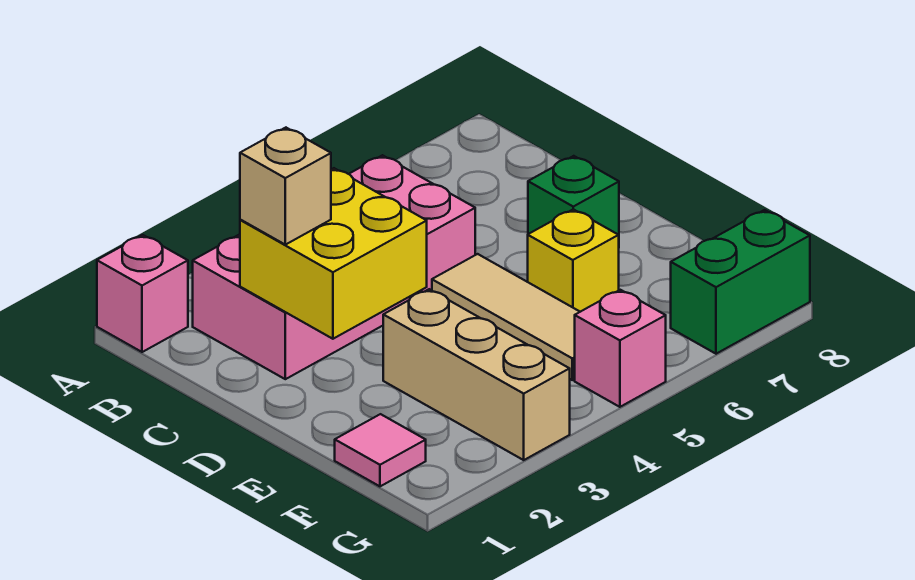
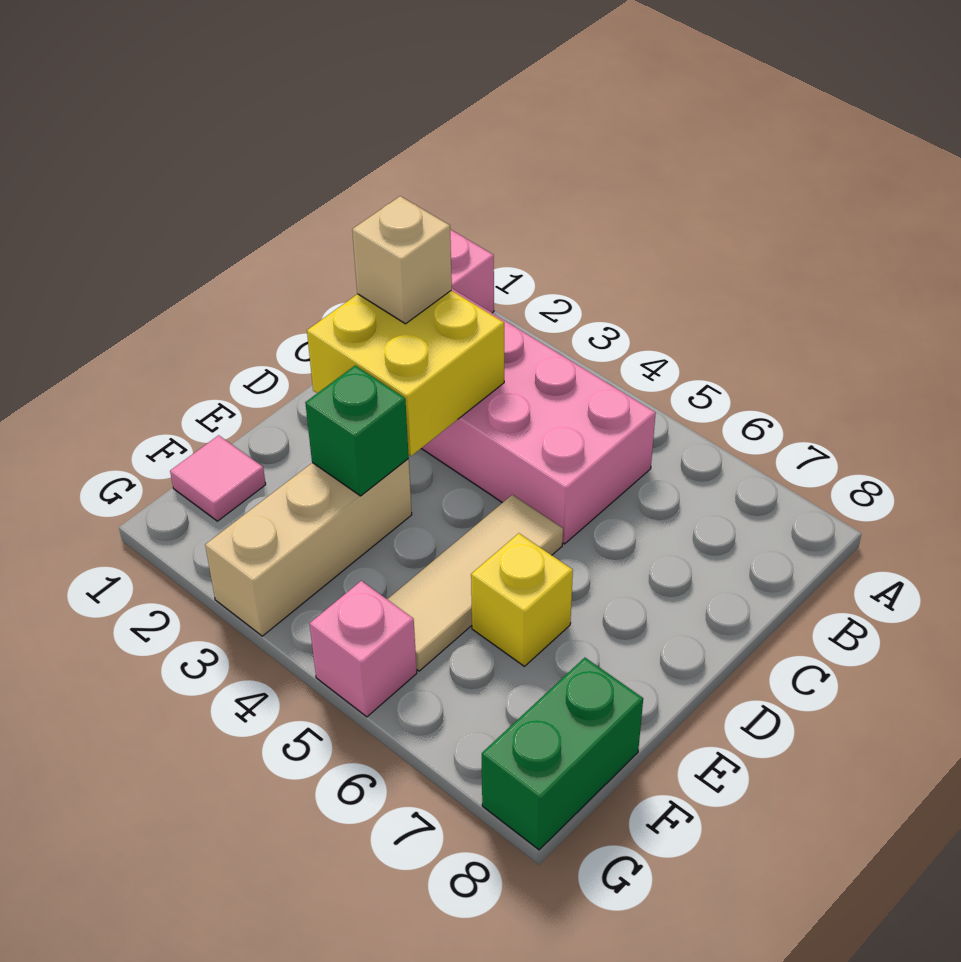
green 1x1 brick [528,156,619,235] -> green 1x1 brick moved to [305,365,409,496]
green 1x2 brick [671,210,810,354] -> green 1x2 brick turned to [482,658,643,850]

